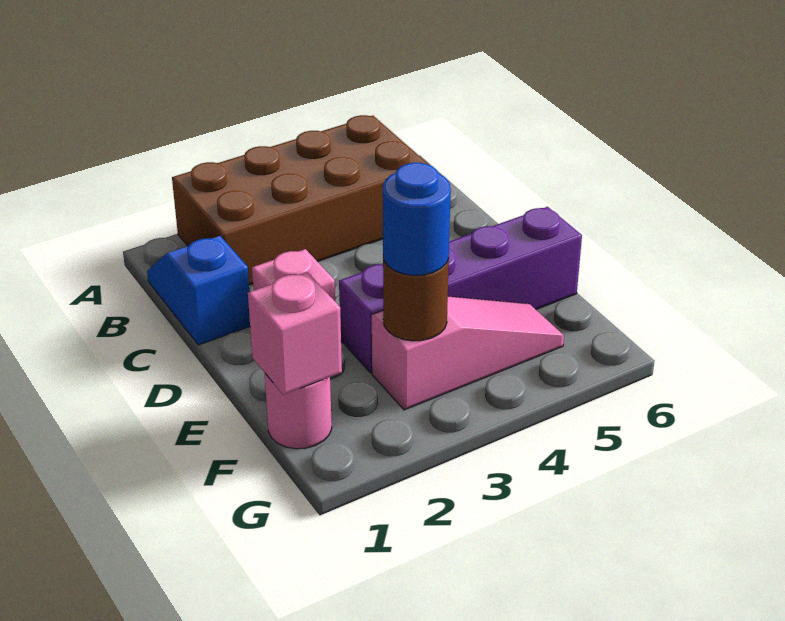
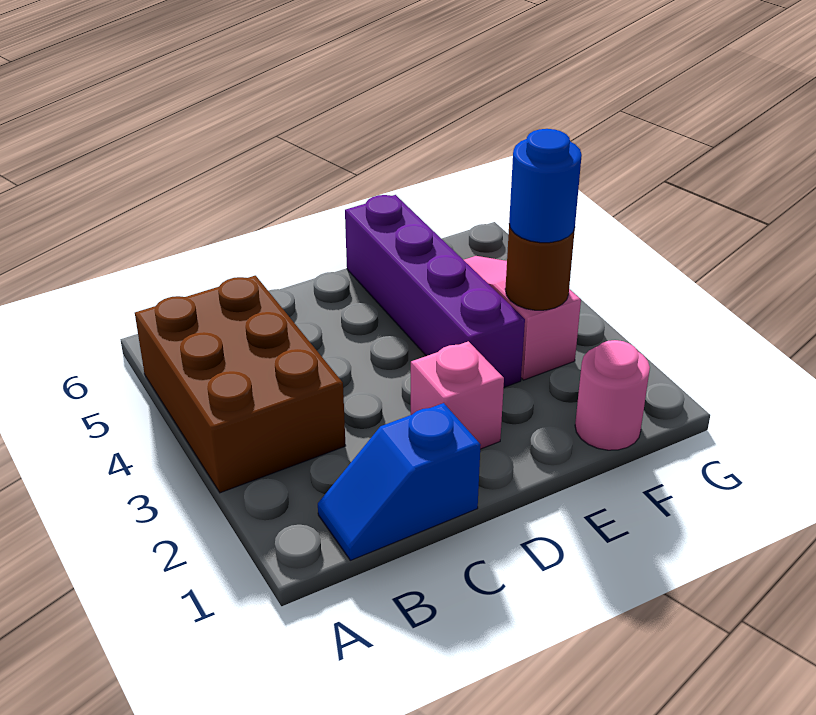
brown 2x4 brick [172,115,429,285] -> brown 2x3 brick [135,276,346,493]
pink 1x1 brick [248,272,342,395] -> none

